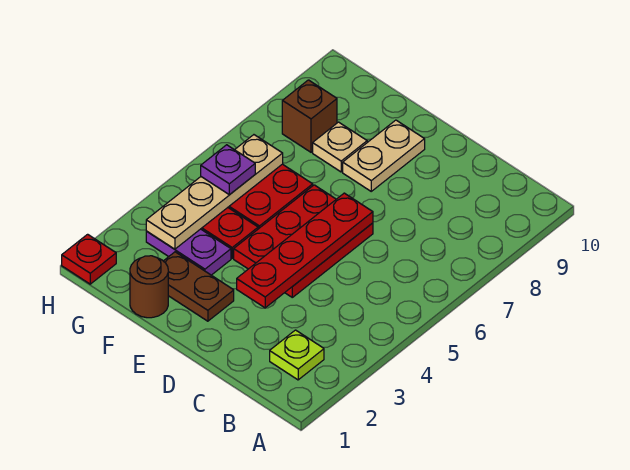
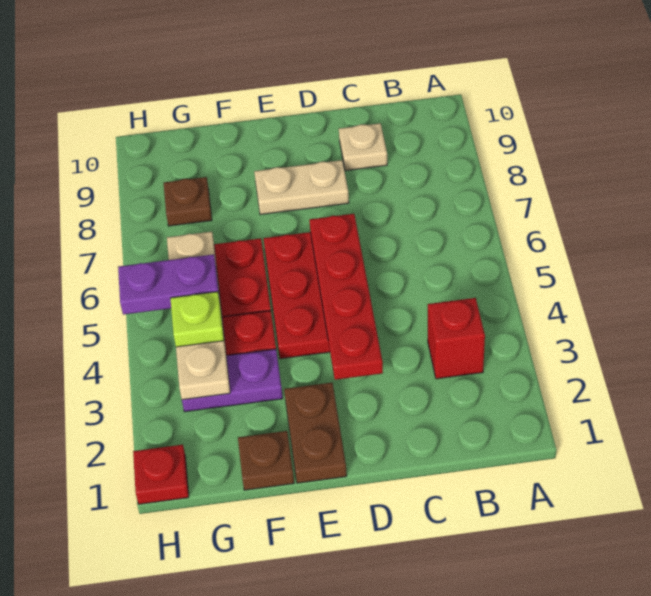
lime 1x1 plate [270,330,324,380] -> lime 1x1 plate moved to [170,292,224,347]
none -> red 1x1 brick [428,298,485,379]
brown 1x2 plate [164,252,234,321] -> brown 1x2 plate turned to [284,383,347,483]
tan 1x2 plate [343,120,425,191] -> tan 1x2 plate turned to [254,160,349,215]
brown 1x1 round brick [130,256,168,318] -> brown 1x1 plate [238,431,294,490]
tan 1x1 plate [313,122,367,172] -> tan 1x1 plate moved to [339,123,387,171]
purple 1x1 plate [201,145,255,195] -> purple 1x2 plate [118,254,220,315]
brown 1x1 brick [282,80,337,152] -> brown 1x1 plate [164,177,212,226]

